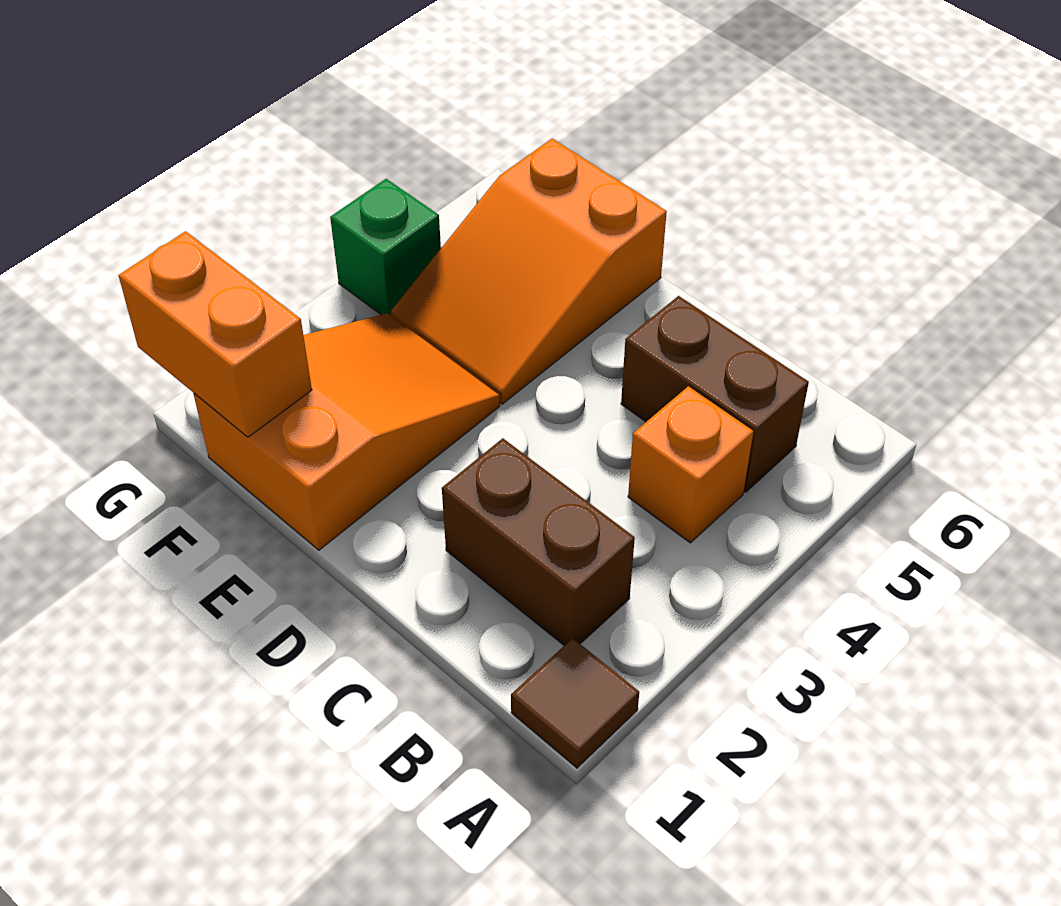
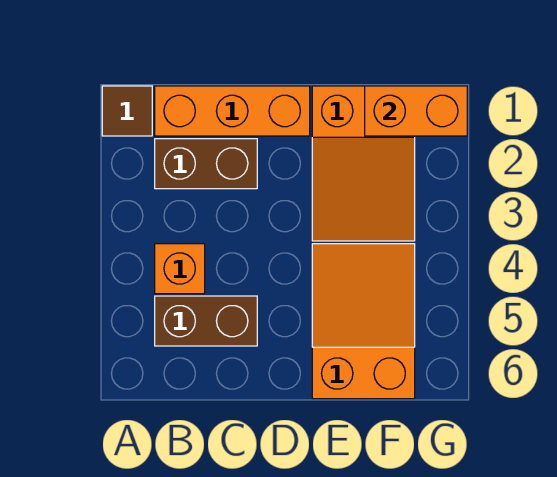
none -> orange 1x3 brick [155,86,310,136]
green 1x1 brick [330,179,441,315] -> none

